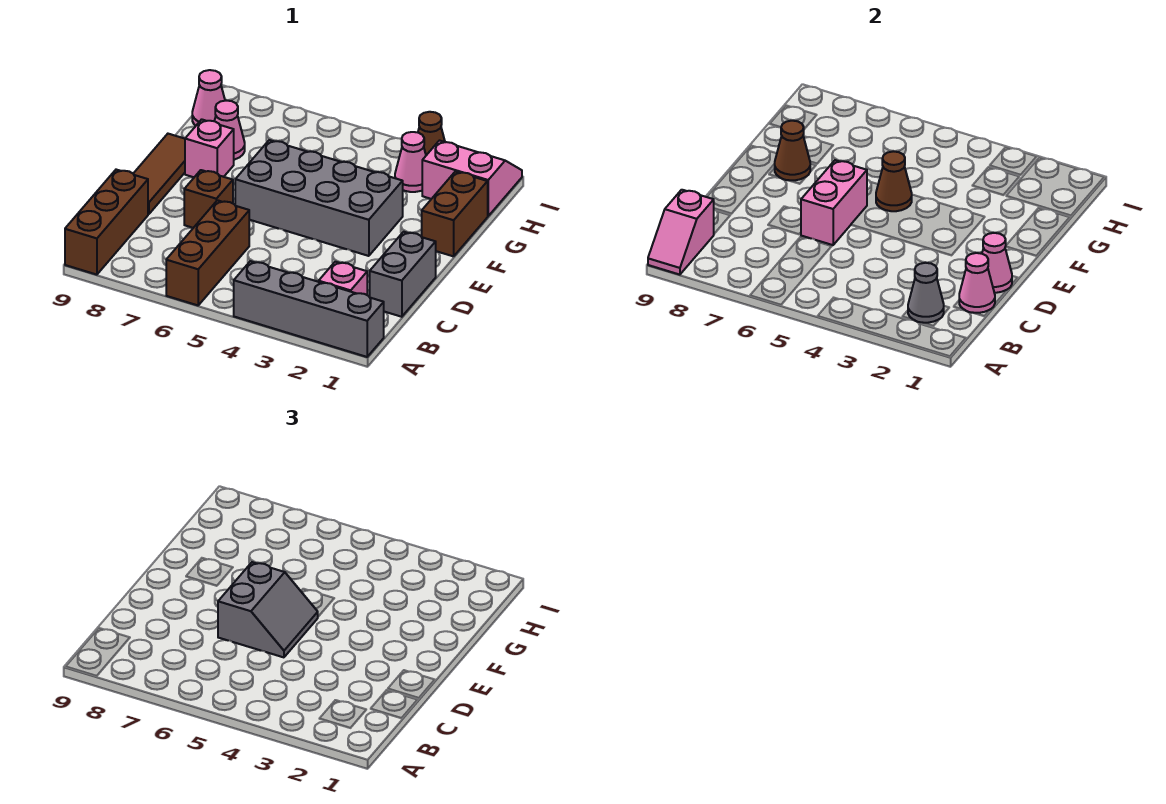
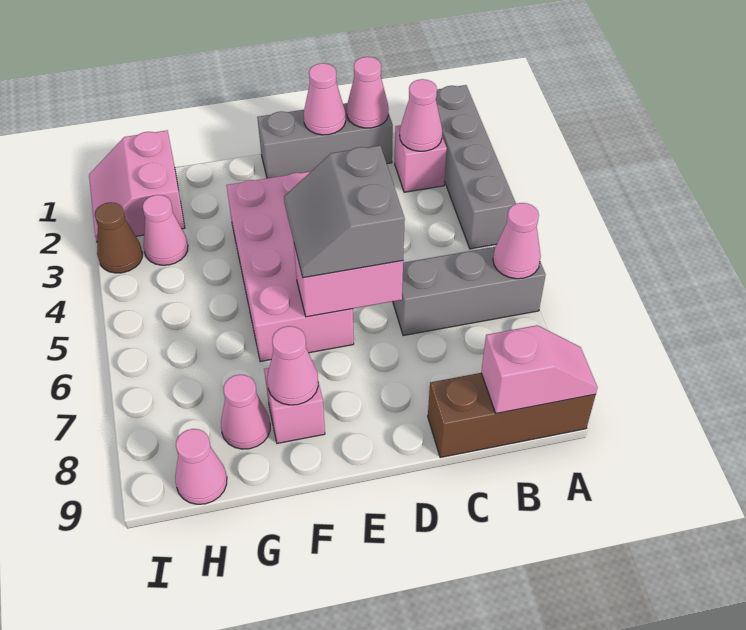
brown 1x3 brick [166,200,249,305] -> grey 1x3 brick [393,247,546,336]
none -> pink 1x1 cone [493,203,541,279]
grey 1x1 cone [908,263,944,323] -> pink 1x1 cone [400,79,442,151]
grey 1x2 brick [370,232,436,317] -> grey 1x3 brick [257,103,393,178]
grey 2x2 slope [218,562,318,657] -> grey 2x2 slope turned to [284,146,405,278]
brown 1x1 brick [184,170,233,228] -> none
brown 1x3 tile [133,134,185,214] -> none
grey 2x4 brick [235,140,403,256] -> pink 2x4 brick [226,172,354,362]
brown 1x2 brick [422,171,488,256] -> none
brown 1x1 cone [876,151,912,211] -> none
brown 1x1 cone [775,121,810,181] -> pink 1x1 cone [267,326,318,405]

